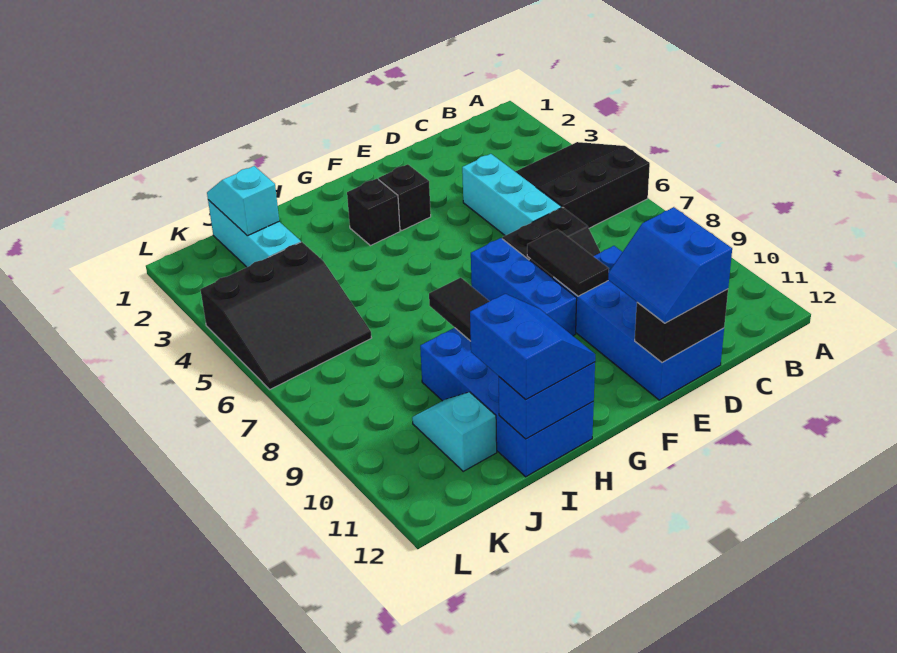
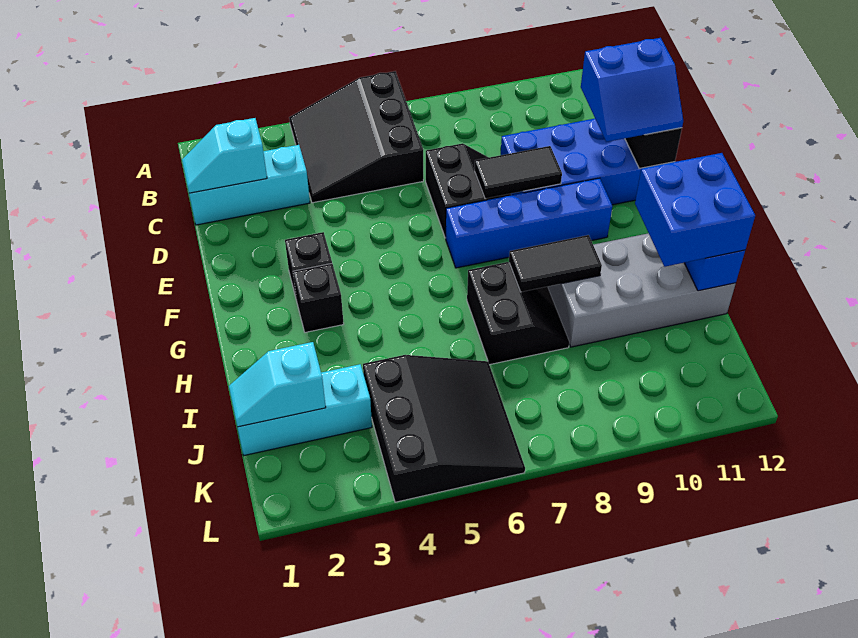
cyan 1x3 brick [462,154,561,236] -> cyan 1x3 brick moved to [189,145,310,225]
blue 1x3 brick [471,238,577,336] -> blue 1x4 brick [446,178,612,268]
none -> black 2x2 slope [467,262,569,365]
blue 2x4 brick [420,328,594,477] -> grey 2x4 brick [548,233,736,347]
blue 2x2 slope [470,294,595,400] -> blue 2x2 brick [635,153,755,267]
cyan 1x2 slope [412,392,497,471] -> cyan 1x2 slope moved to [182,118,267,193]

